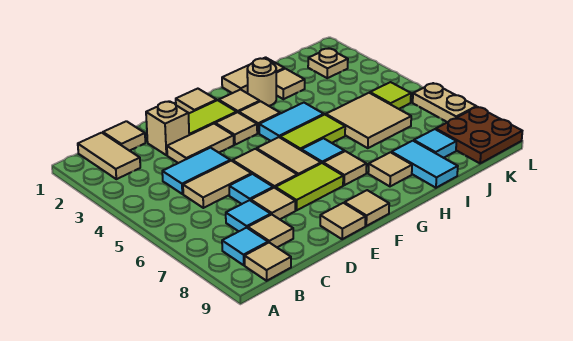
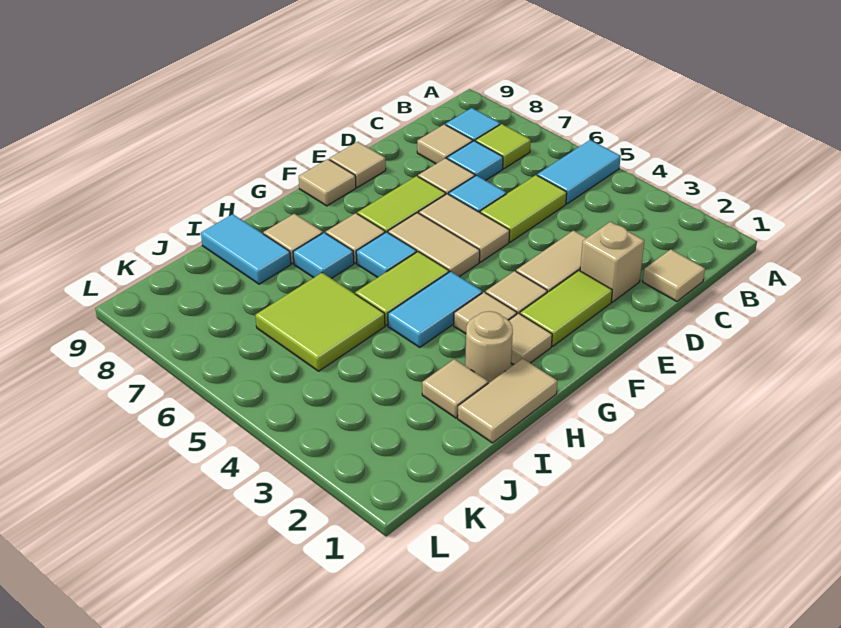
tan 1x2 tile [78,133,140,179] -> none
tan 1x1 tile [245,243,291,281] -> none
cyan 1x2 tile [162,148,230,194] -> cyan 1x2 tile moved to [537,140,621,204]
tan 1x2 tile [183,161,252,208] -> lime 1x2 tile [480,175,567,242]
tan 1x1 tile [176,89,217,114] -> none
tan 2x2 tile [326,93,411,148] -> lime 2x2 tile [255,273,385,371]
cyan 1x1 tile [414,129,456,158] -> cyan 1x1 tile moved to [293,233,354,278]
tan 1x1 plate [308,49,348,78] -> none
lime 1x1 tile [370,82,411,109] -> lime 1x1 tile moved to [475,124,531,169]
brown 2x2 plate [436,107,522,163] -> none
tan 1x2 plate [413,83,476,122] -> none

